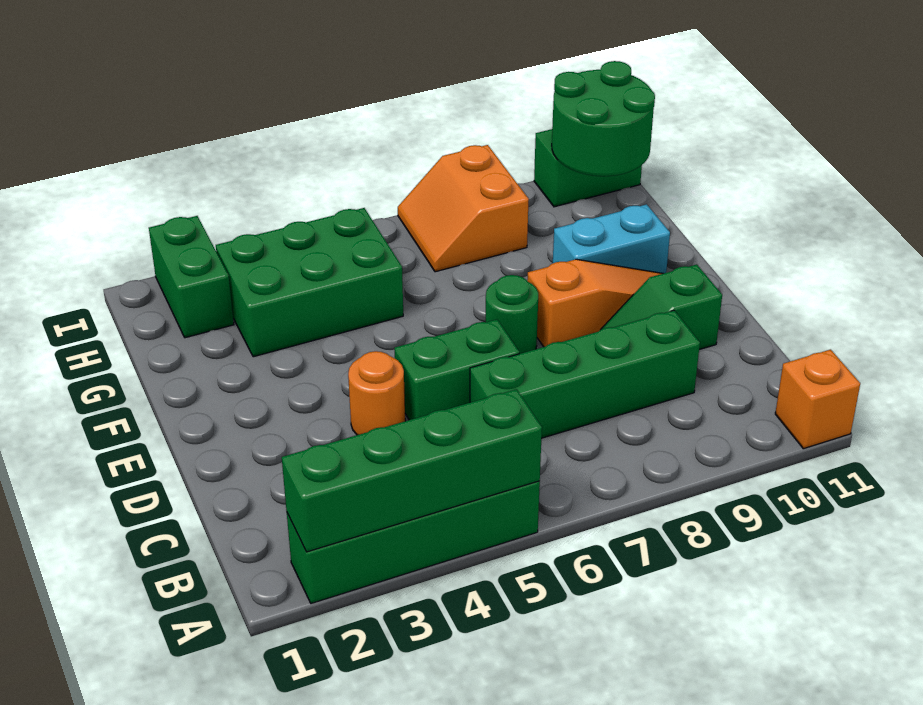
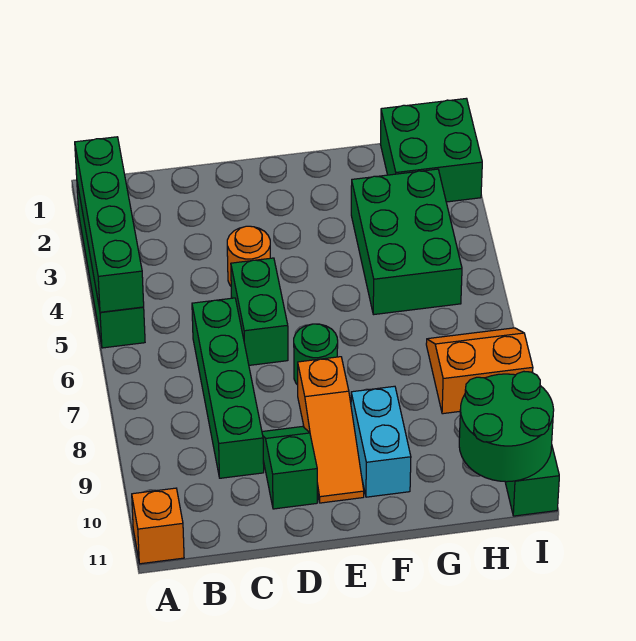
green 1x2 brick [149,216,234,338] -> green 2x2 brick [381,98,482,202]

